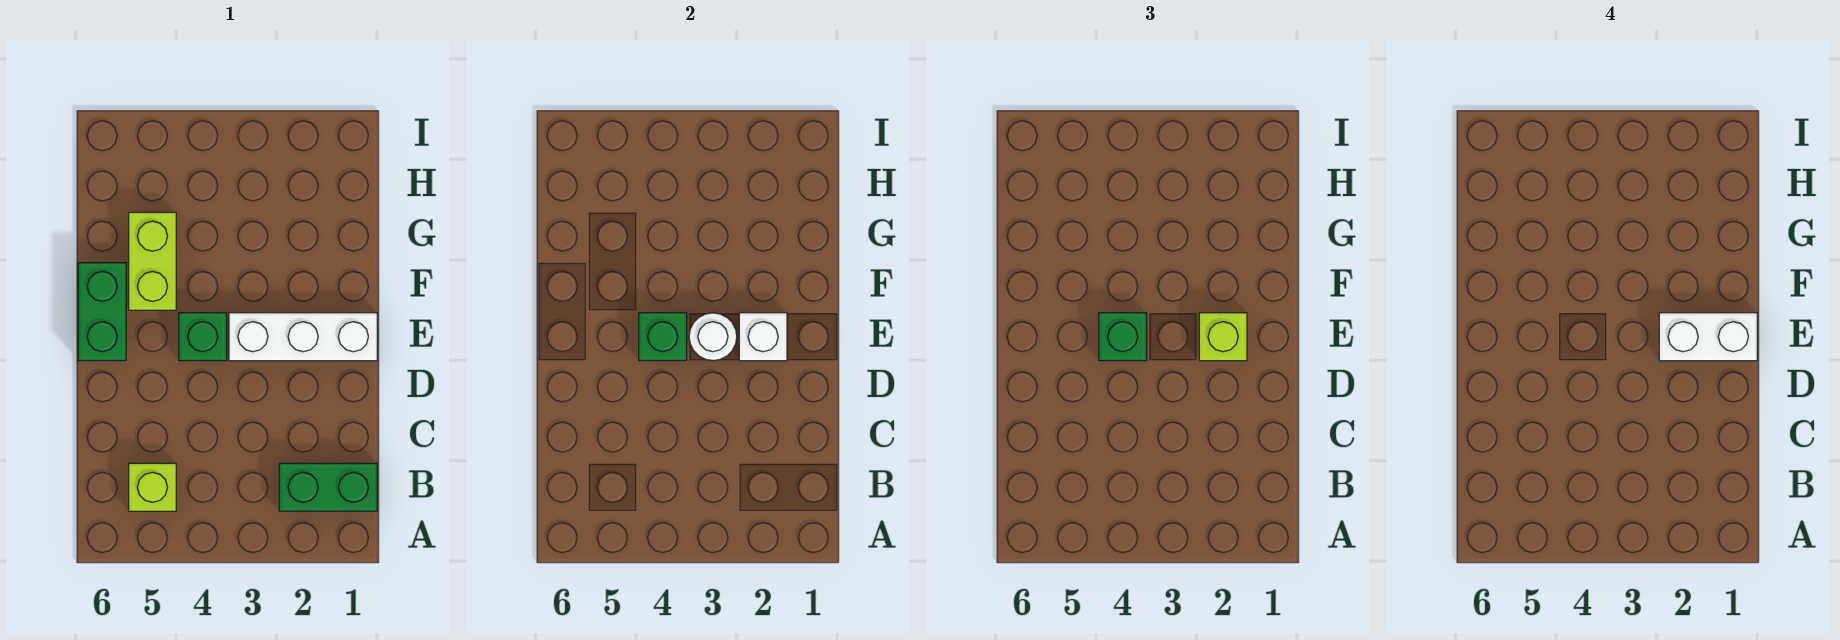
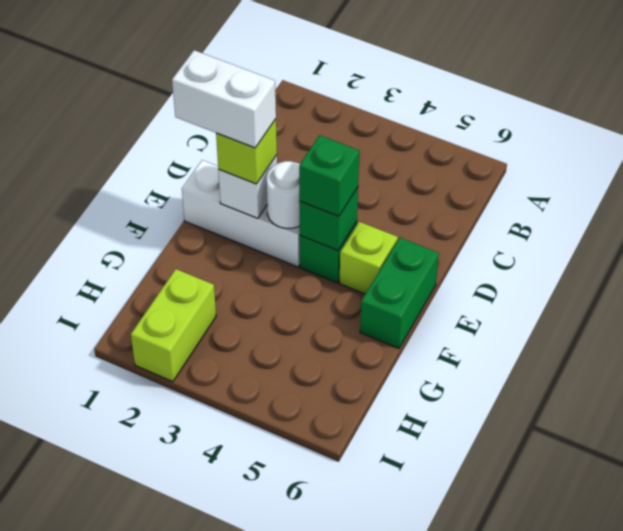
green 1x2 brick [279,463,377,511] -> none
lime 1x1 brick [129,463,176,511] -> lime 1x1 brick moved to [340,222,398,294]
lime 1x2 brick [129,212,176,310] -> lime 1x2 brick moved to [131,269,216,382]

